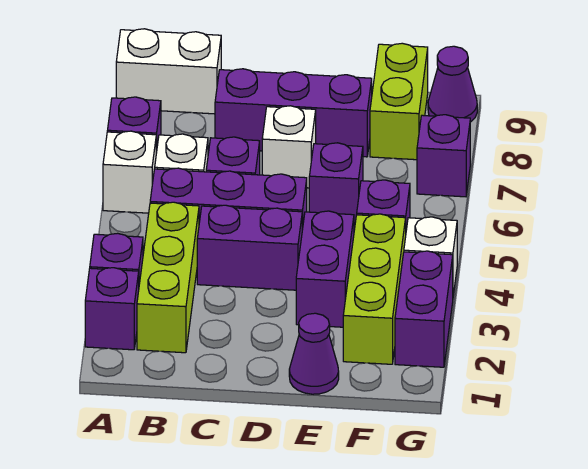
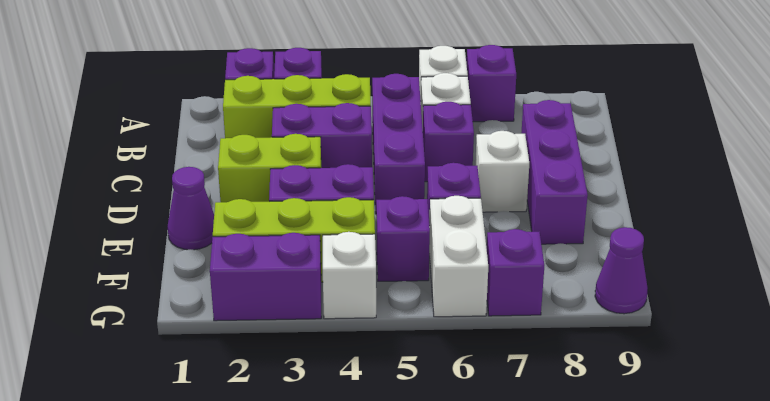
white 1x2 brick [116,29,221,114] -> white 1x2 brick moved to [429,196,488,317]
purple 1x2 brick [197,205,302,290] -> purple 1x2 brick turned to [272,103,372,168]
lime 1x2 brick [370,43,428,160] -> lime 1x2 brick moved to [218,134,321,202]

